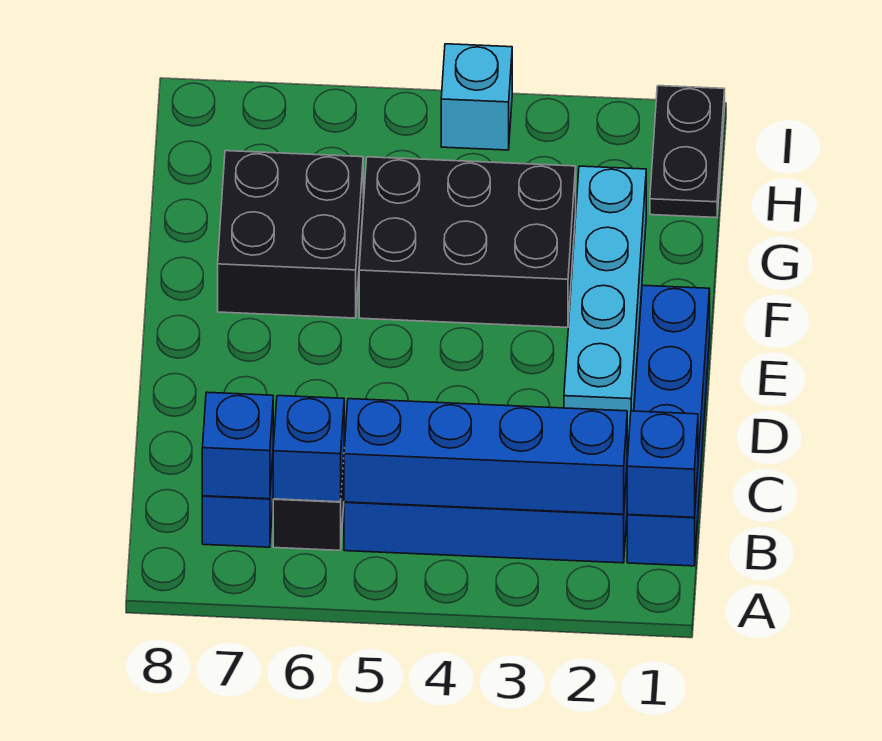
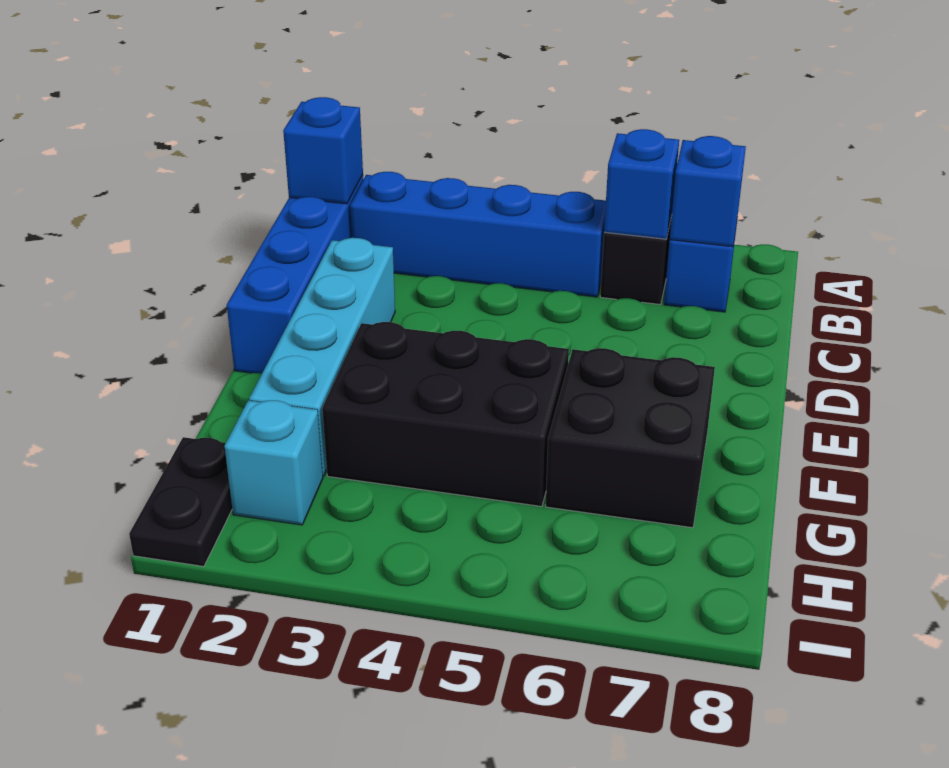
blue 1x4 brick [344,399,627,514] -> none
cyan 1x1 brick [441,44,512,150] -> cyan 1x1 brick moved to [225,400,323,525]

